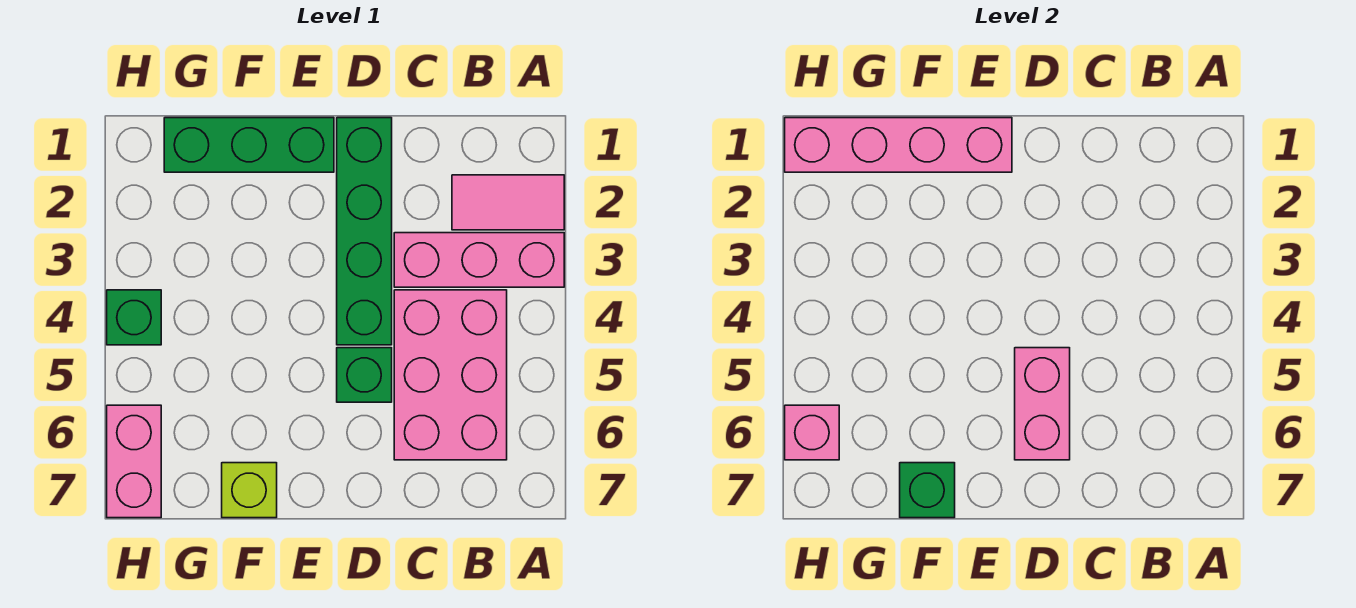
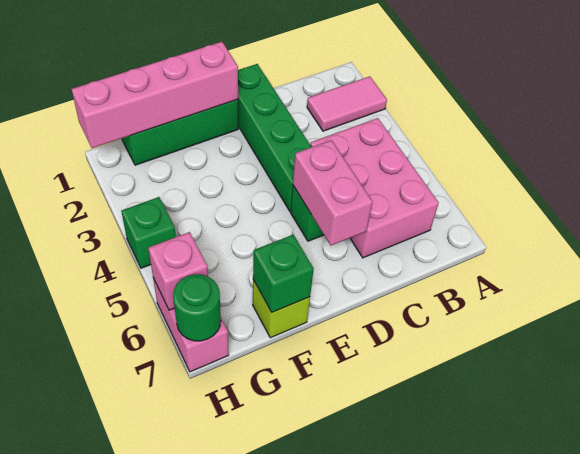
pink 1x3 brick [394,233,564,287] -> none
none -> green 1x1 round brick [173,274,221,341]

